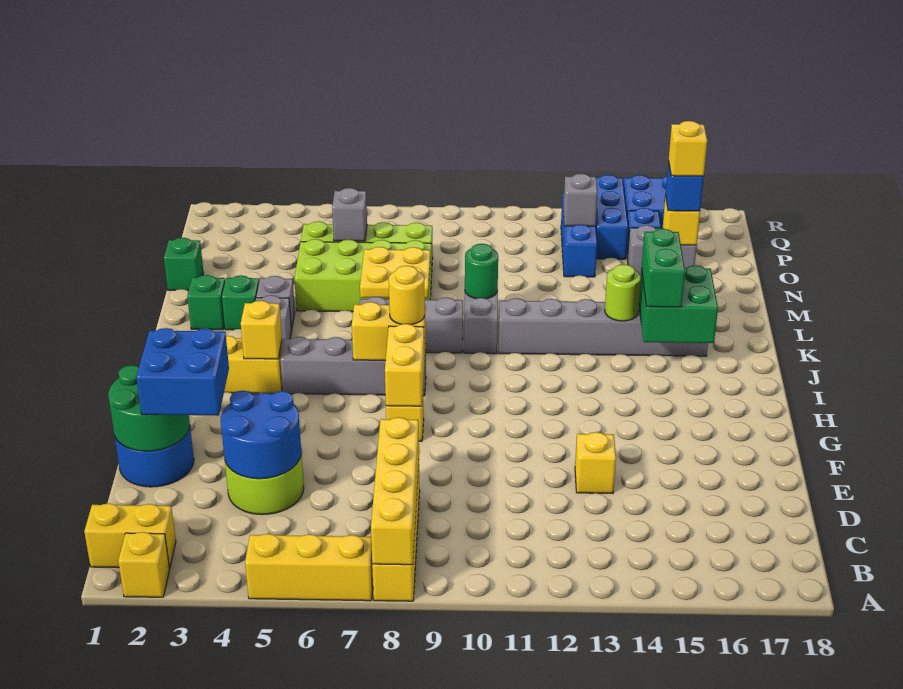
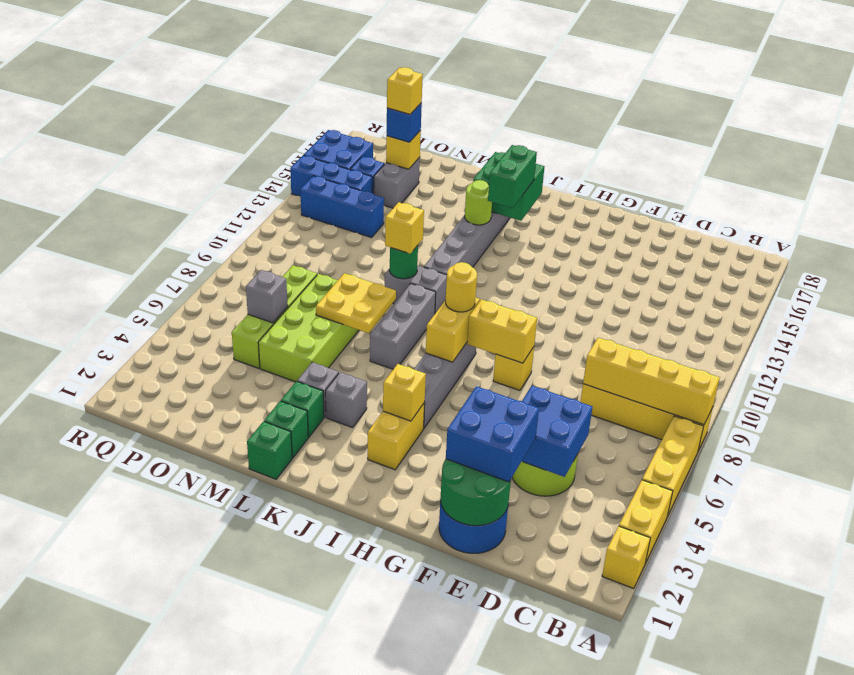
yellow 1x2 brick [84,503,176,568] -> yellow 1x2 brick moved to [619,480,673,564]
blue 2x2 round brick [221,391,301,479] -> blue 2x2 brick [522,386,592,477]
yellow 1x1 brick [575,432,616,493] -> yellow 1x1 brick moved to [385,202,424,254]
green 1x2 brick [642,228,685,307] -> green 1x2 brick turned to [488,145,537,208]
green 1x1 brick [164,238,204,291] -> green 1x1 brick moved to [247,421,292,479]
grey 1x1 brick [563,174,597,226] -> none

